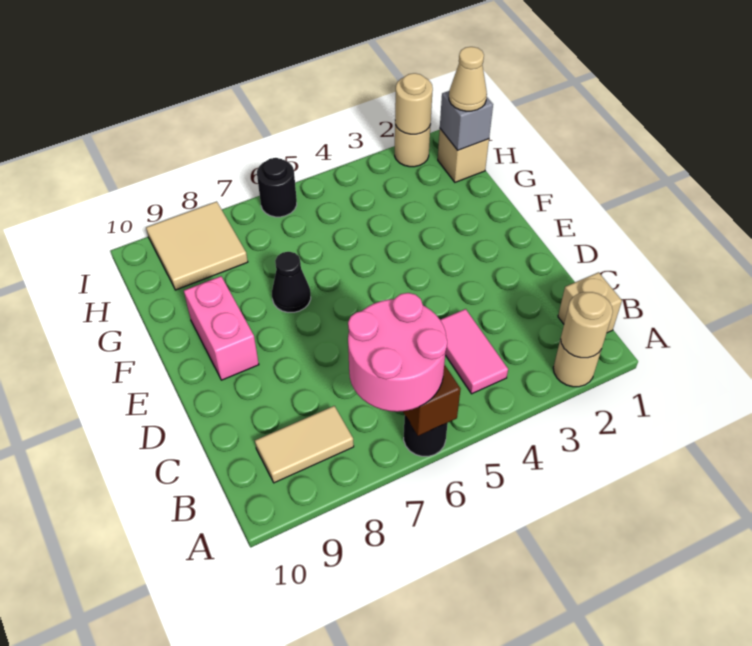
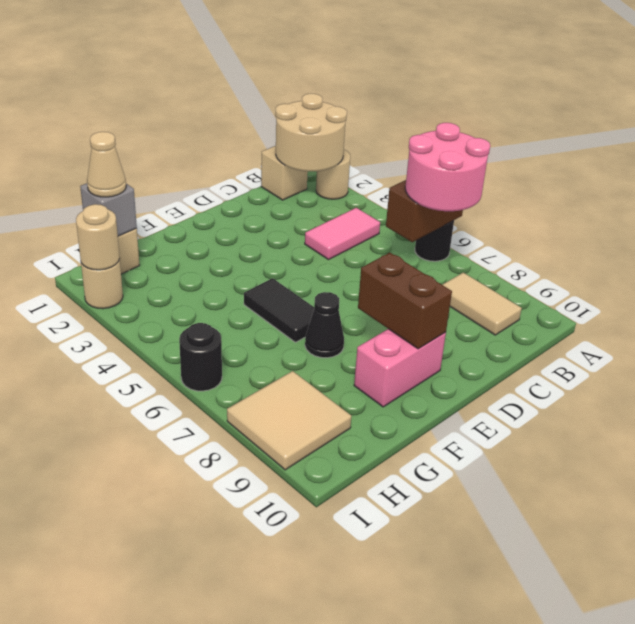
tan 1x1 round brick [561,292,613,358] -> tan 2x2 round brick [275,94,347,171]
none -> brown 1x2 brick [358,252,452,349]
none -> black 1x2 tile [244,278,314,342]

